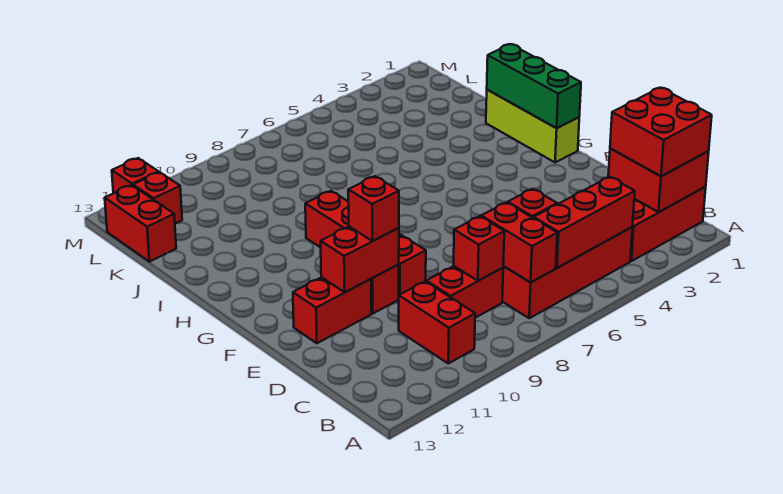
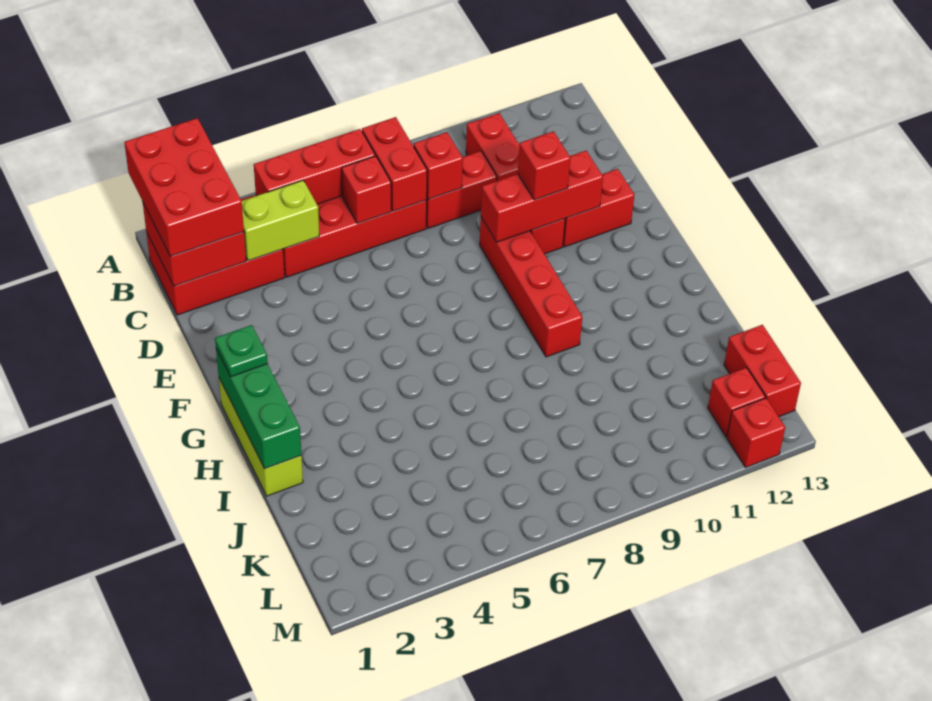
red 2x2 brick [610,88,712,176] -> red 2x3 brick [124,118,244,256]
none -> lime 1x2 brick [242,180,319,261]
red 1x2 brick [321,227,399,292] -> red 1x3 brick [481,151,603,242]
none -> green 1x1 plate [215,325,268,377]

